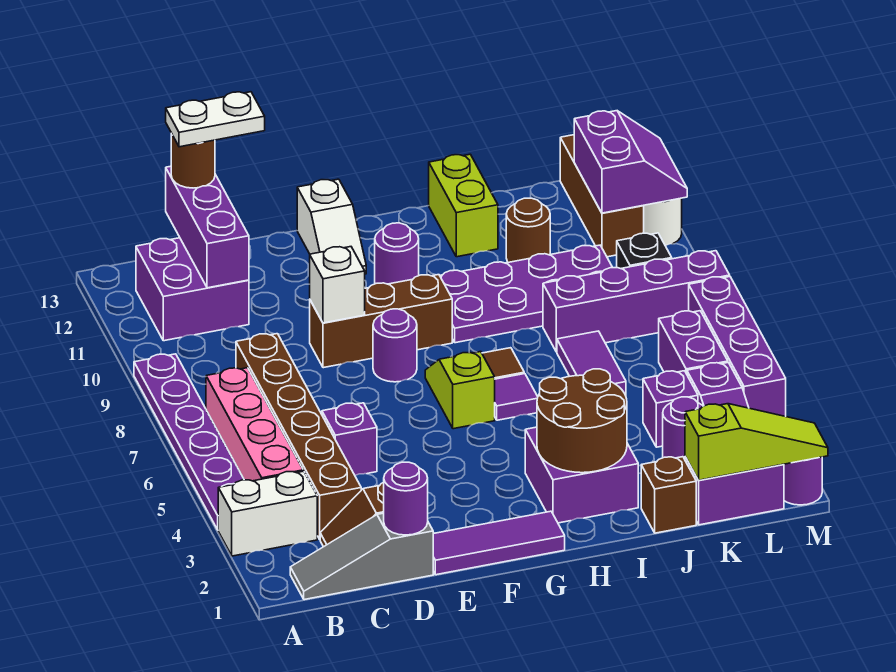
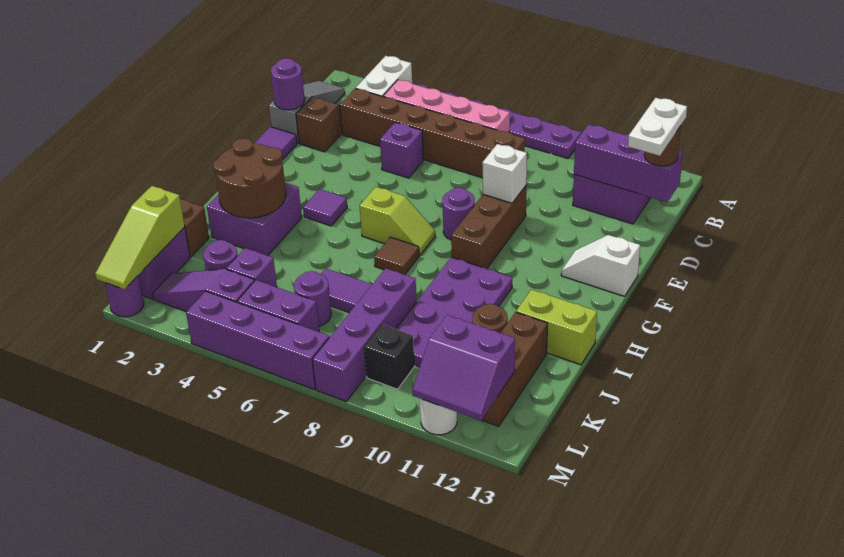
purple 1x1 round brick [375,223,419,284] -> purple 1x1 round brick moved to [294,271,331,326]
purple 1x1 tile [495,374,538,420] -> purple 1x1 tile moved to [303,189,347,226]
brown 1x3 brick [560,135,644,257] -> brown 1x3 brick turned to [482,312,547,426]

